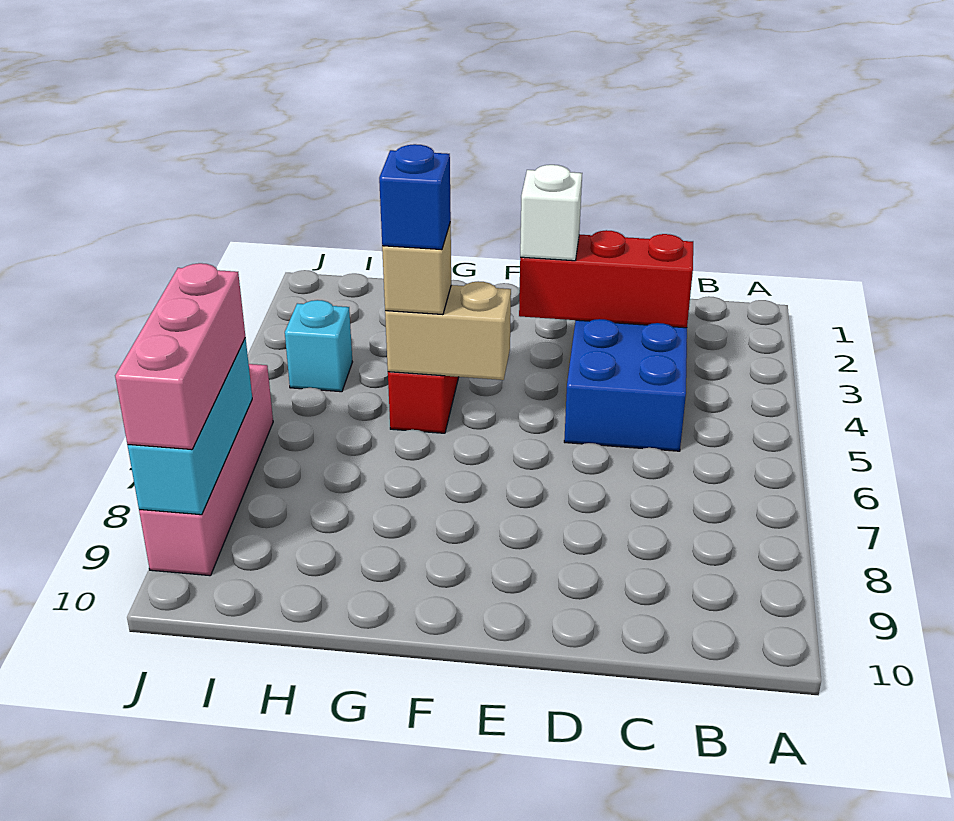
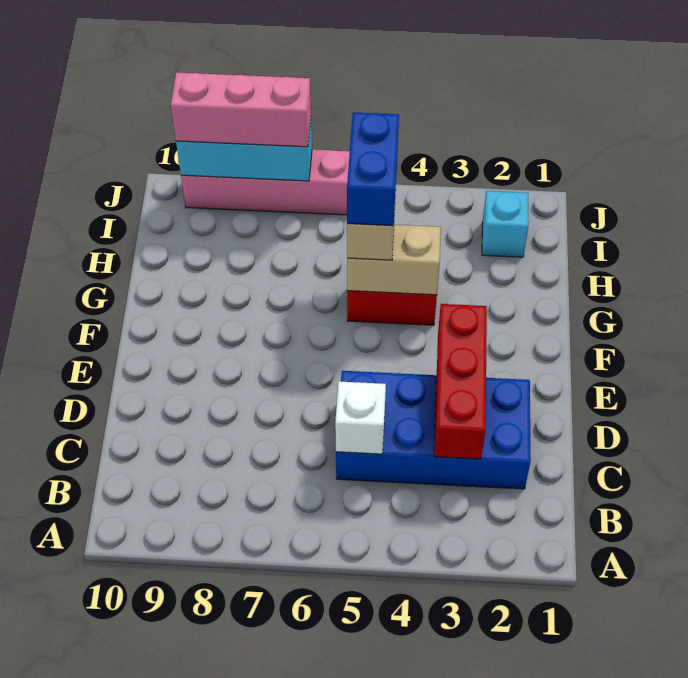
white 1x1 brick [520,165,582,261] -> white 1x1 brick moved to [335,381,386,454]
tan 1x2 brick [385,281,511,380] -> tan 1x2 brick turned to [347,225,441,295]
blue 1x1 brick [379,144,451,250] -> blue 1x2 brick [347,112,399,226]
cyan 1x1 brick [285,300,352,392] -> cyan 1x1 brick moved to [482,191,528,257]

